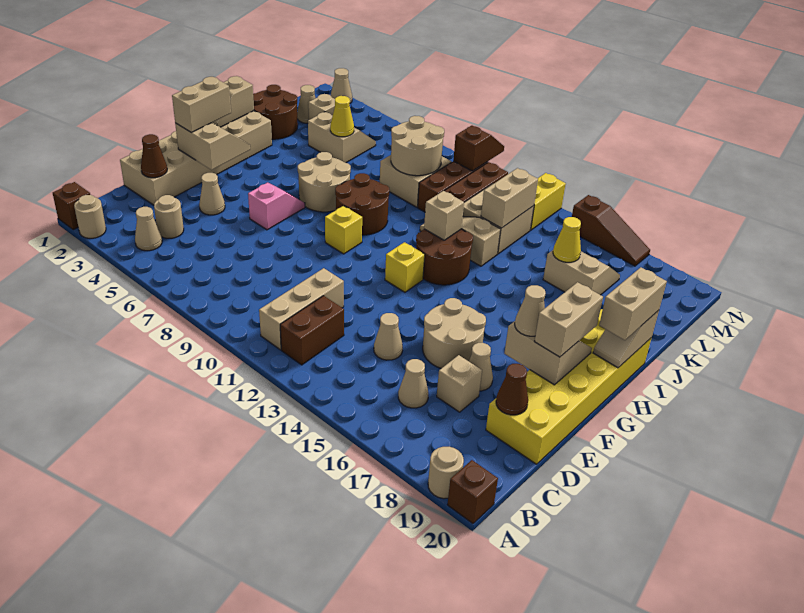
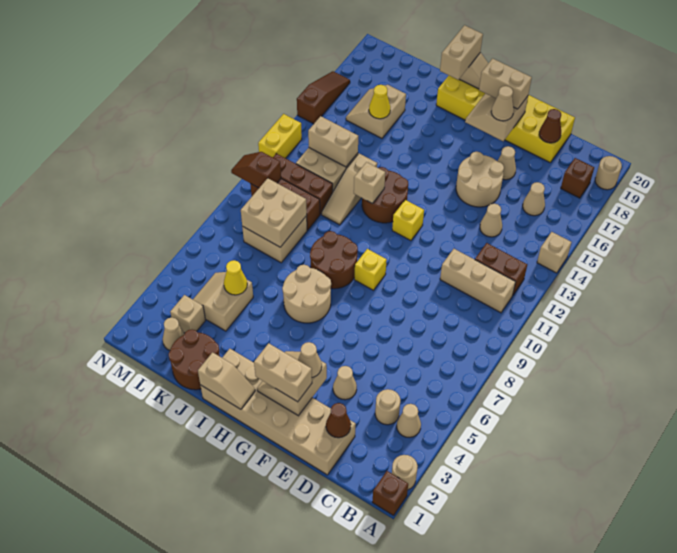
brown 1x1 brick [447,460,498,524] -> brown 1x1 brick moved to [561,158,594,198]
tan 1x1 brick [437,355,482,412] -> tan 1x1 brick moved to [537,232,571,273]
pink 1x2 slope [248,182,305,230] -> none
tan 1x2 brick [599,267,667,340] -> tan 1x2 brick turned to [440,25,483,80]
tan 2x2 round brick [391,116,444,176] -> tan 2x2 brick [241,178,307,247]
yellow 1x2 brick [530,173,566,230] -> yellow 1x2 brick turned to [258,114,302,158]
tan 1x1 cone [331,68,352,103] -> tan 1x1 cone moved to [298,342,322,377]

